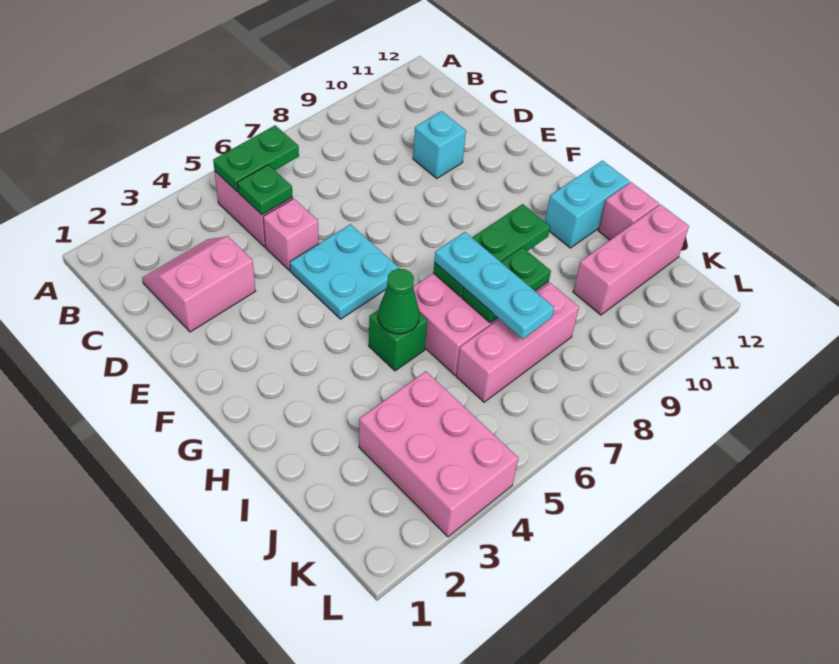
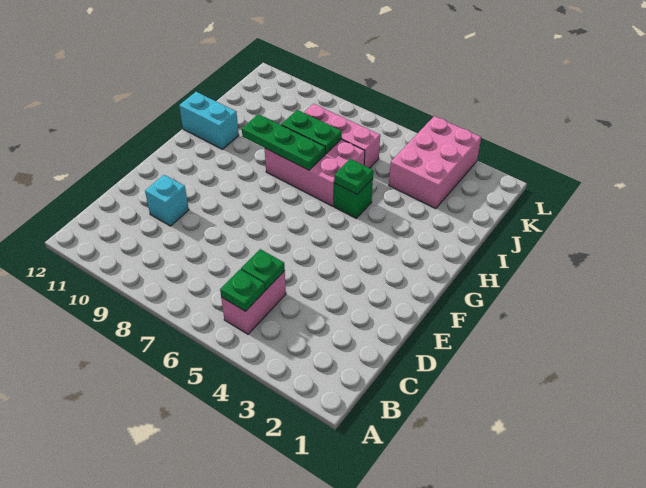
green 1x2 plate [213,125,299,192] -> green 1x1 plate [220,269,265,311]
pink 2x2 slope [142,236,255,332] -> none
pink 1x1 brick [263,199,319,270] -> none
cyan 2x2 plate [290,224,400,319] -> none
green 1x1 cone [378,269,419,334] -> green 1x1 plate [334,159,373,194]
cyan 1x3 plate [434,232,554,339] -> none
pink 1x1 brick [598,182,659,240] -> none
pink 1x3 brick [573,205,689,315] -> none

